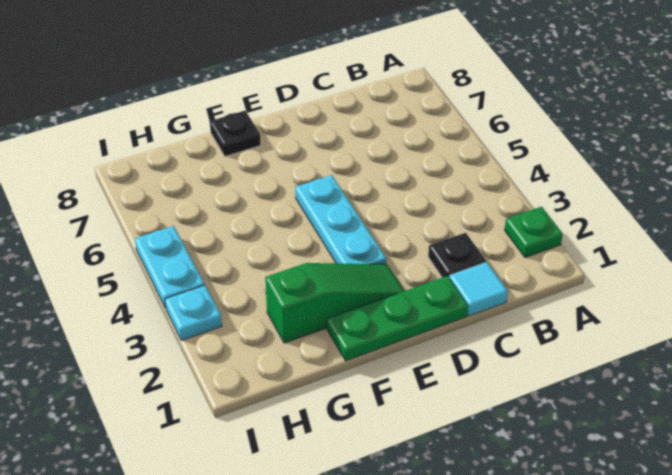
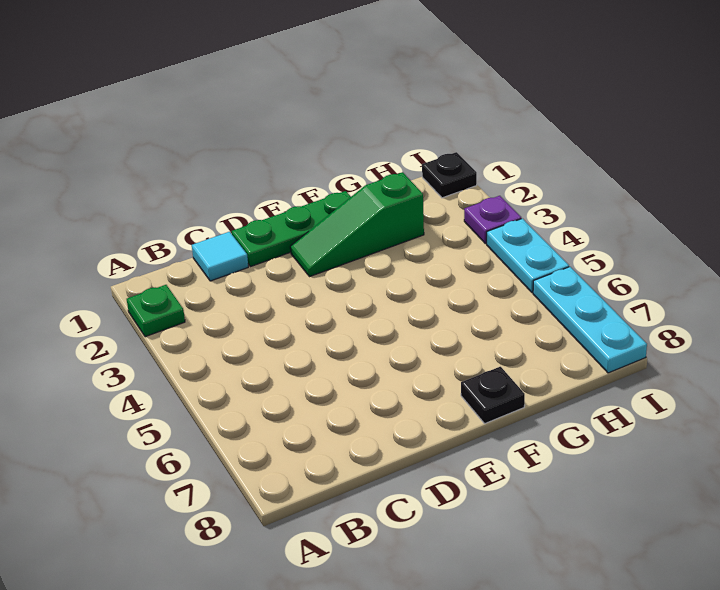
black 1x1 plate [428,233,486,278] -> black 1x1 plate moved to [422,152,477,198]
cyan 1x3 plate [295,175,387,265] -> cyan 1x3 plate moved to [533,267,647,373]
cyan 1x1 plate [165,285,222,340] -> purple 1x1 plate [464,196,521,244]

